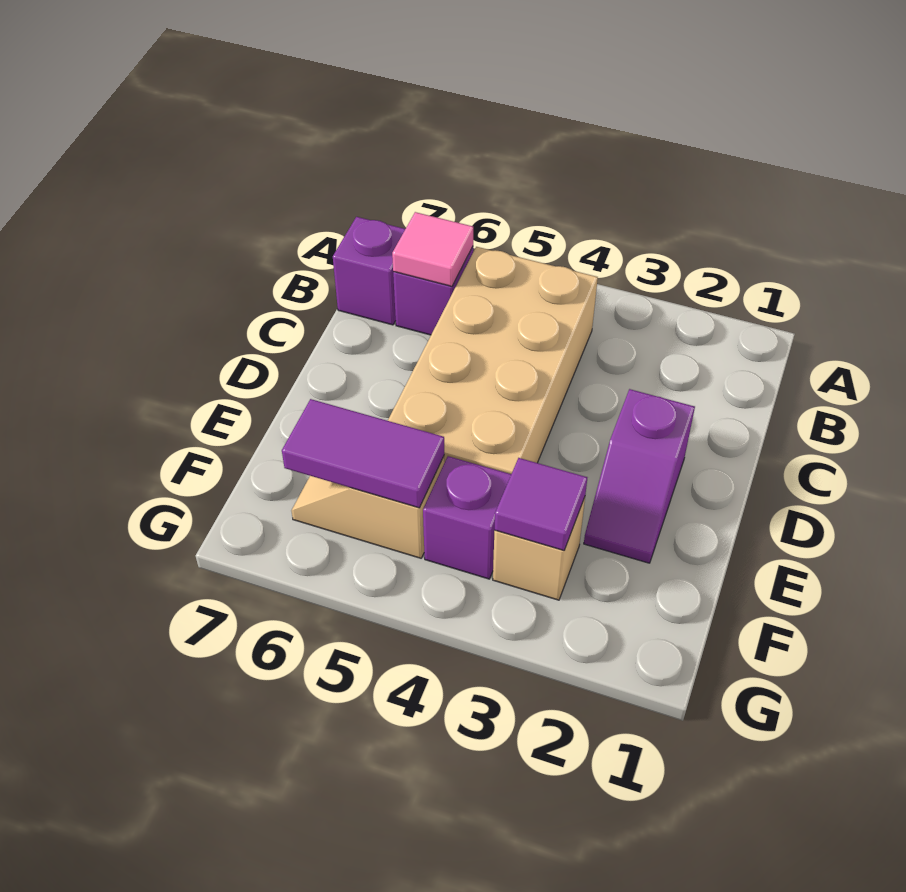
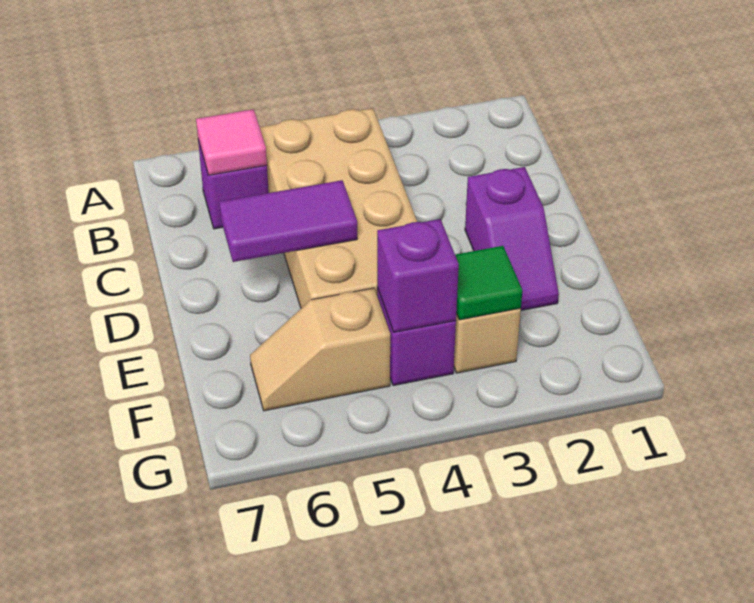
purple 1x1 brick [333,217,405,325] -> purple 1x1 brick moved to [377,219,459,332]
purple 1x1 tile [495,458,587,550] -> green 1x1 tile [455,246,522,320]
purple 1x2 tile [282,399,444,508] -> purple 1x2 tile moved to [219,180,357,262]

